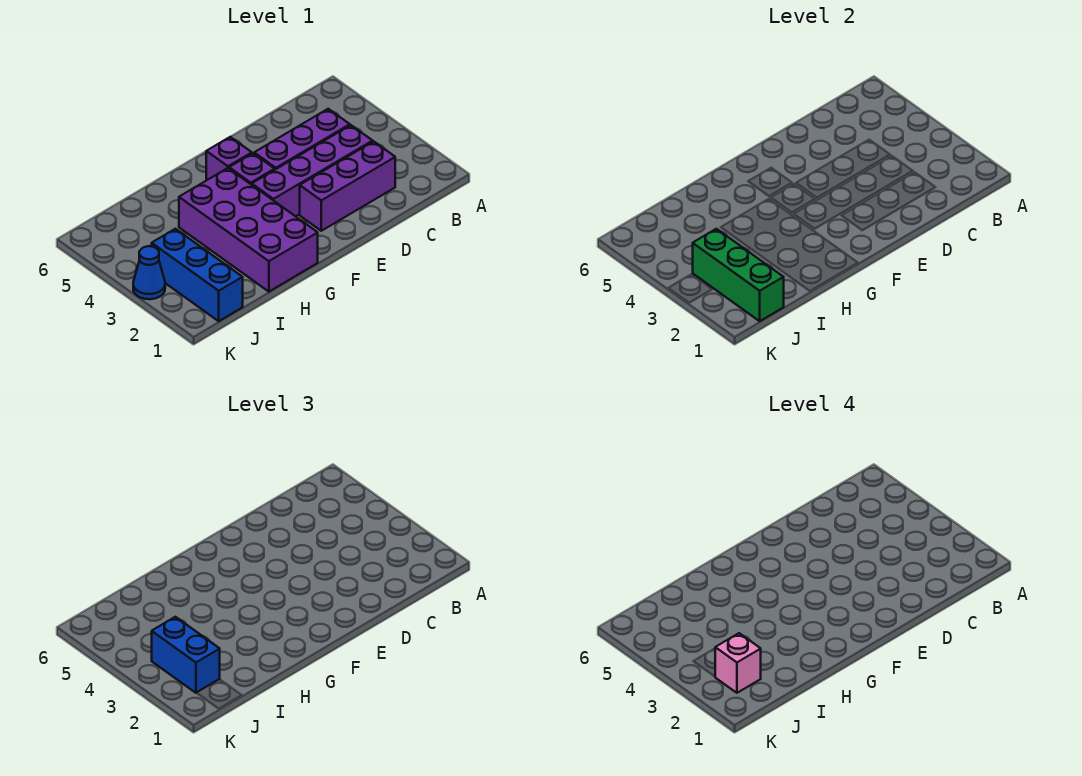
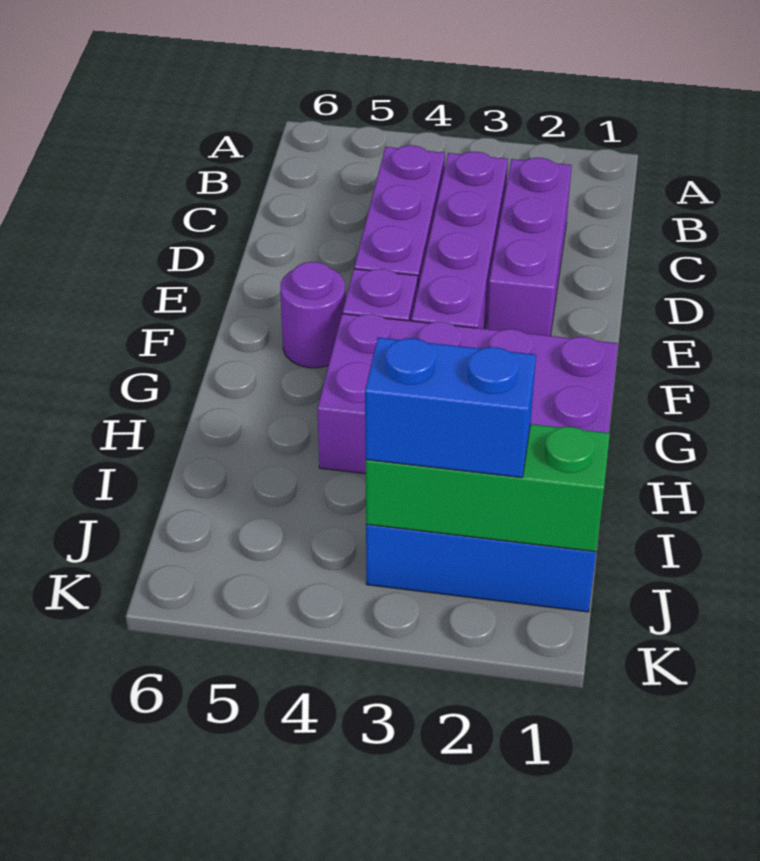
purple 1x1 brick [206,137,252,180] -> purple 1x1 round brick [280,262,345,368]
pink 1x1 brick [715,633,761,693] -> none
blue 1x1 cone [133,246,165,299] -> none

